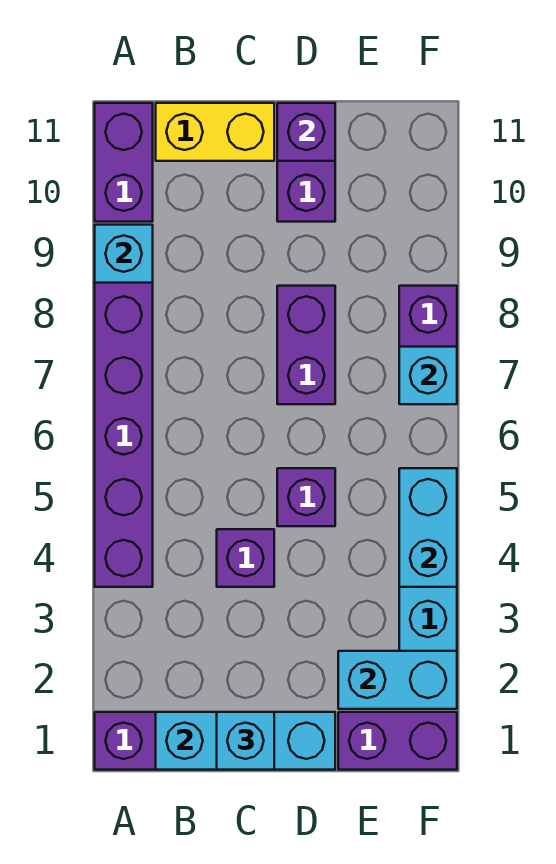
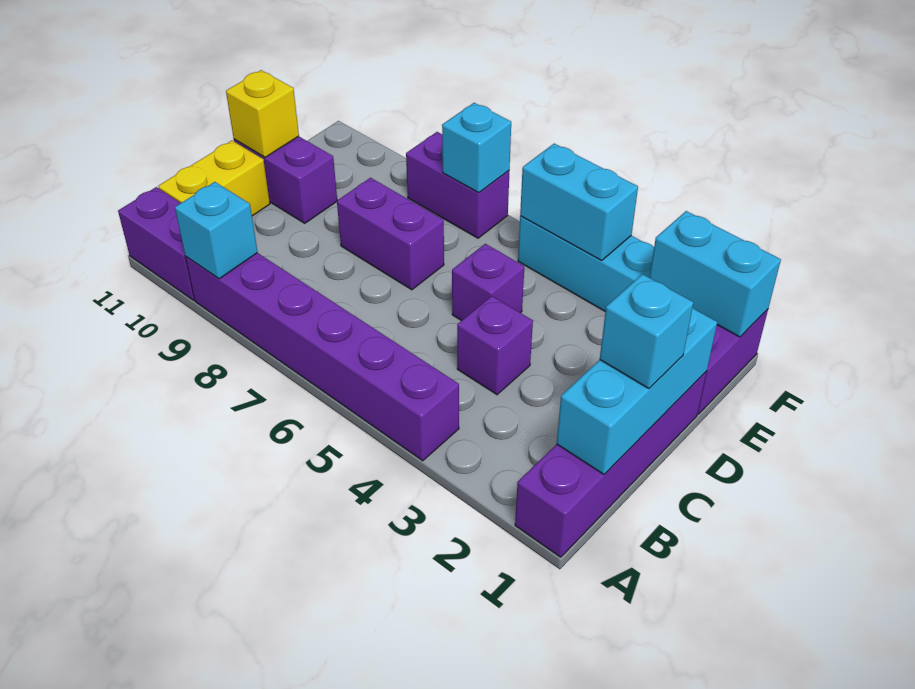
purple 1x1 brick [277,103,335,161] -> yellow 1x1 brick [226,70,299,157]
cyan 1x2 brick [338,651,457,709] -> cyan 1x2 brick turned to [649,211,781,337]

